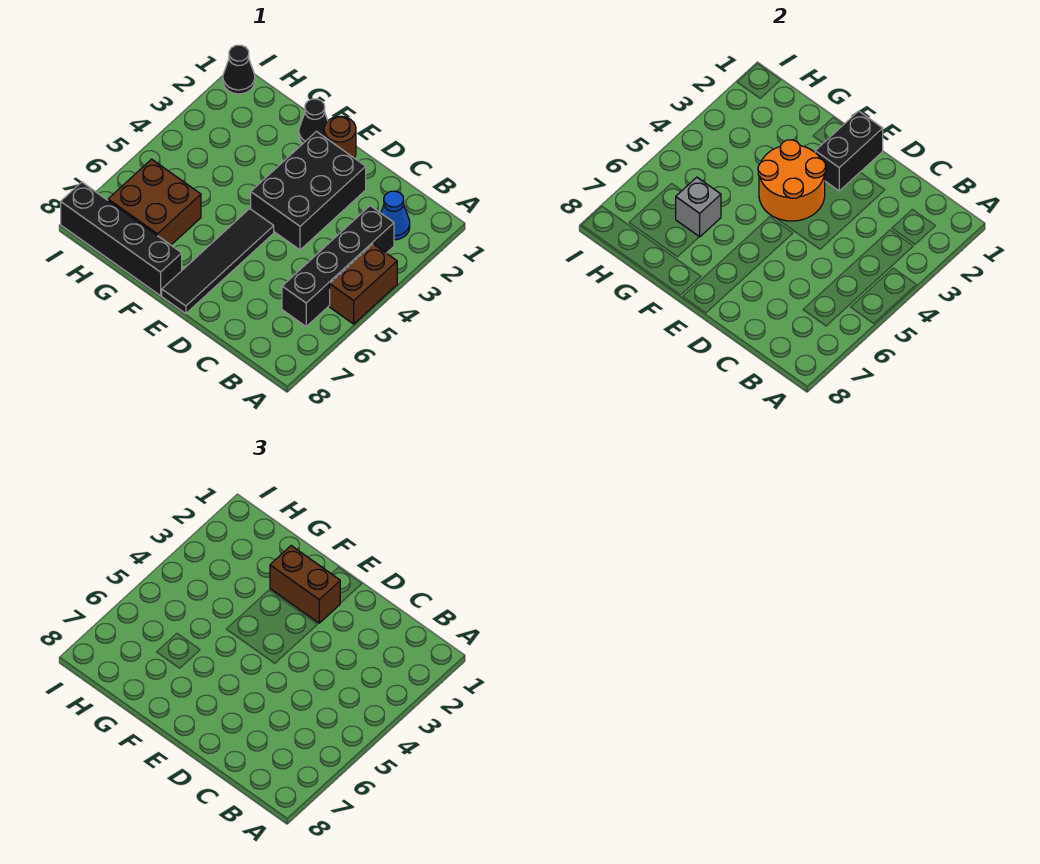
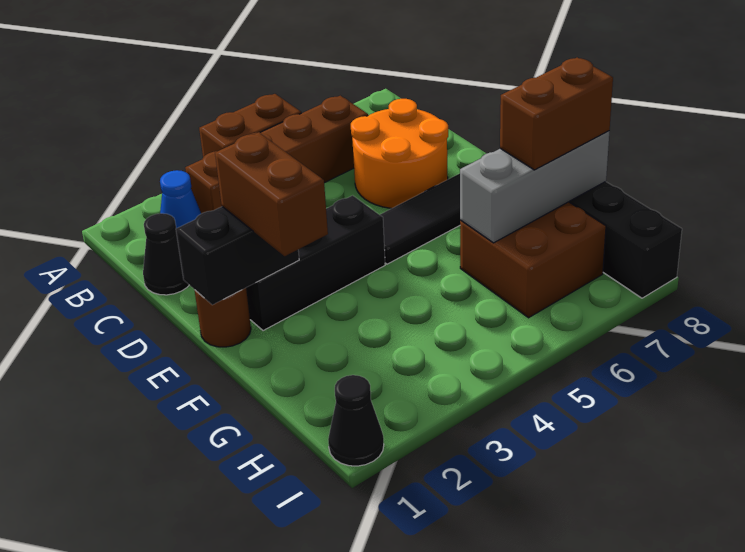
black 1x4 brick [282,206,394,326] -> brown 1x4 brick [185,96,368,213]
black 2x3 brick [251,132,366,250] -> black 1x3 brick [246,195,385,331]
orange 2x2 round brick [758,140,826,221] -> orange 2x2 round brick moved to [351,99,448,208]
black 1x1 cone [299,99,328,143] -> black 1x1 cone moved to [143,213,189,295]
grey 1x1 brick [676,177,721,237] -> grey 1x3 brick [460,131,609,243]
none -> brown 1x2 brick [500,57,613,170]

